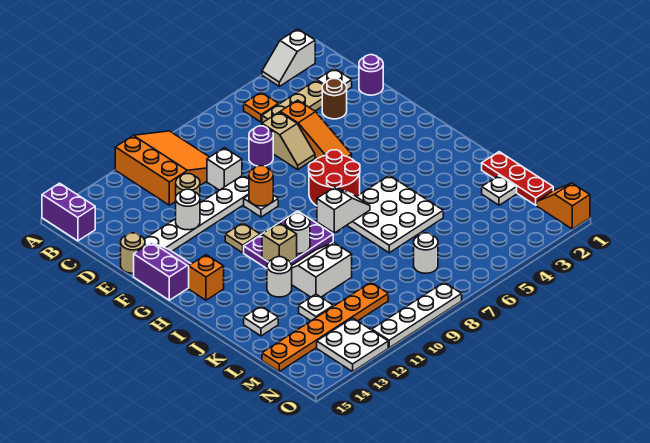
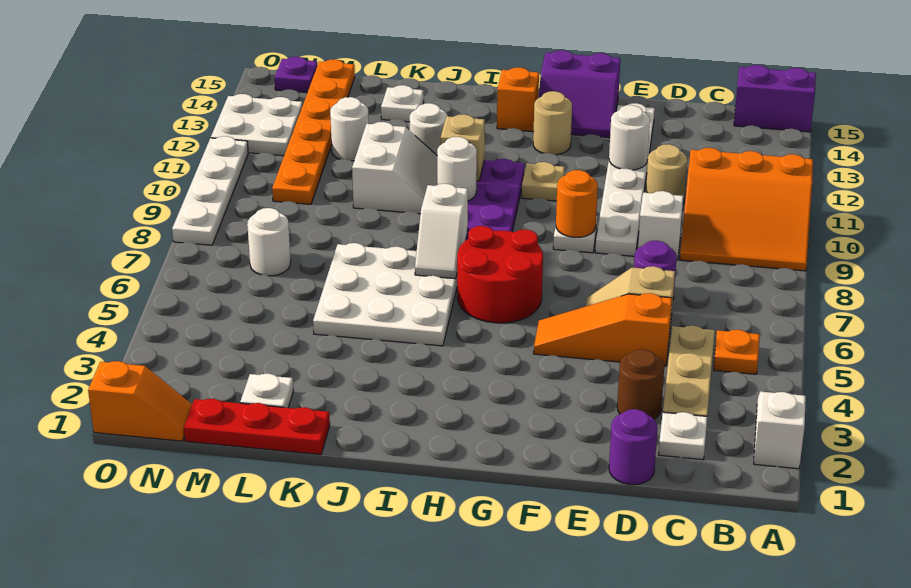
tan 1x1 round brick [121,233,145,273] -> tan 1x1 round brick moved to [533,91,572,155]
white 1x1 plate [299,294,333,321] -> white 1x1 round brick [330,97,369,161]
none -> purple 1x1 plate [275,57,317,93]

